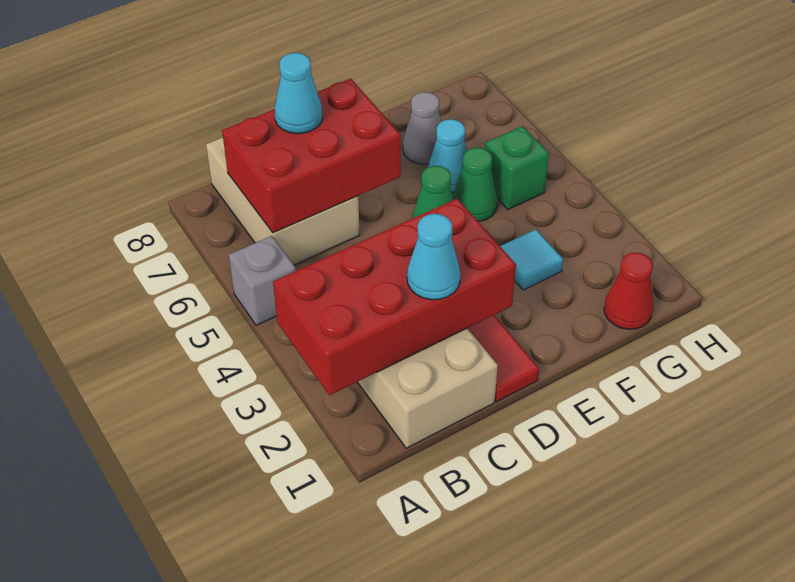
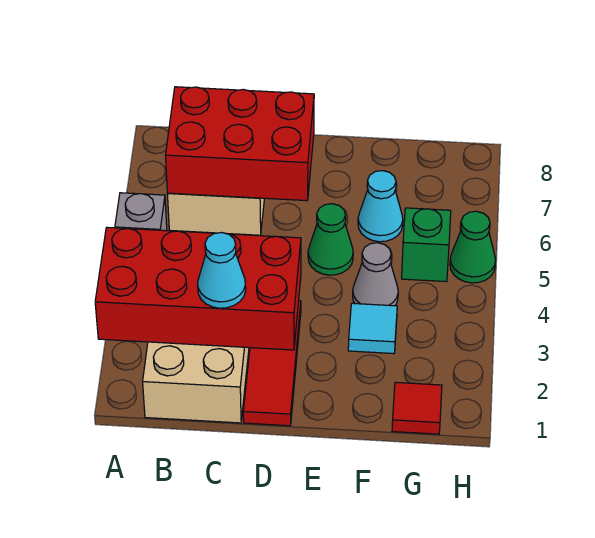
cyan 1x1 cone [275,53,323,134] -> none
green 1x1 cone [453,148,498,221] -> green 1x1 cone moved to [450,211,496,283]
grey 1x1 cone [403,92,441,164] -> grey 1x1 cone moved to [353,243,398,306]
red 1x1 cone [604,253,653,329] -> red 1x1 tile [392,382,442,434]

